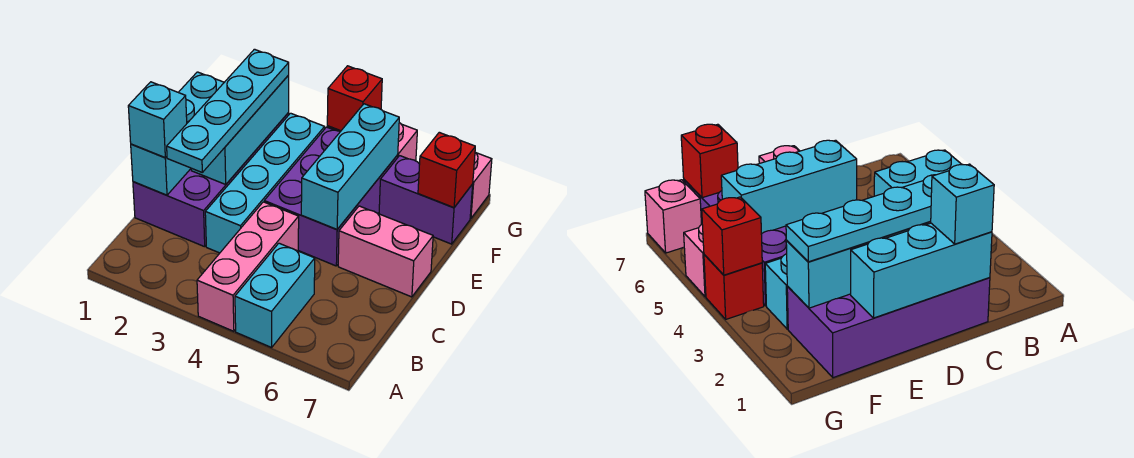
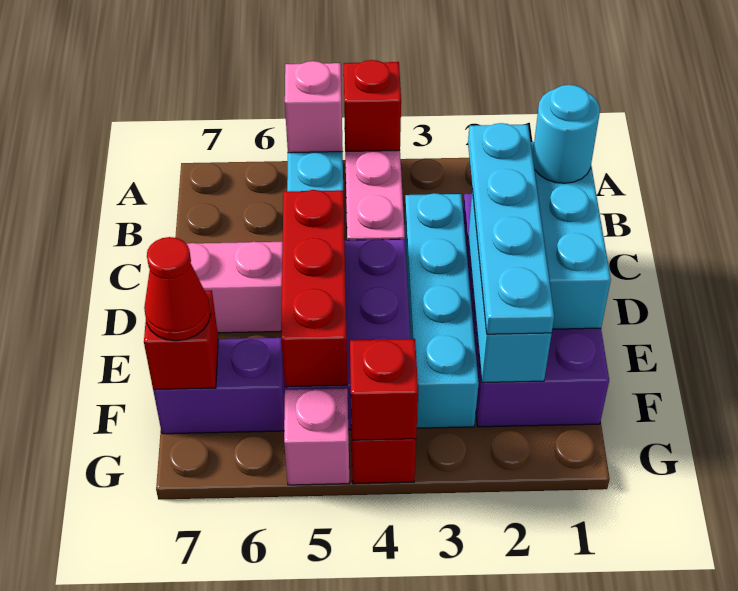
none -> red 1x1 brick [344,60,401,152]
cyan 1x1 brick [128,82,187,158] -> cyan 1x1 round brick [533,85,600,183]
cyan 1x3 brick [301,104,399,229] -> red 1x3 brick [281,190,347,387]
none -> red 1x1 cone [144,237,211,341]
pink 1x1 brick [470,153,492,218] -> pink 1x1 brick moved to [285,61,343,153]

